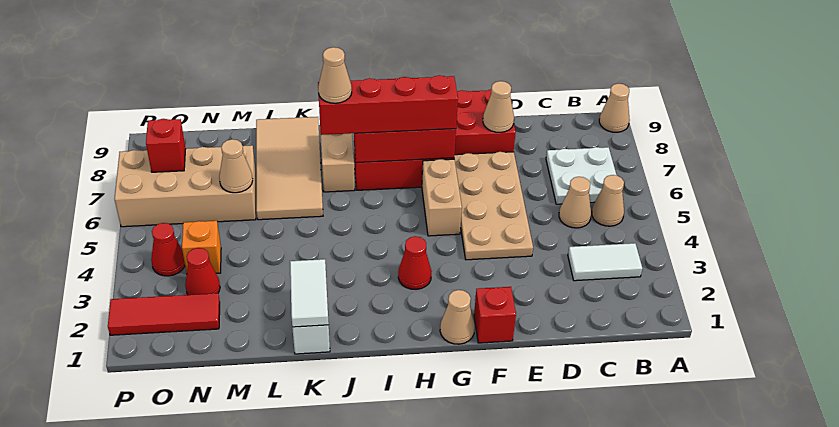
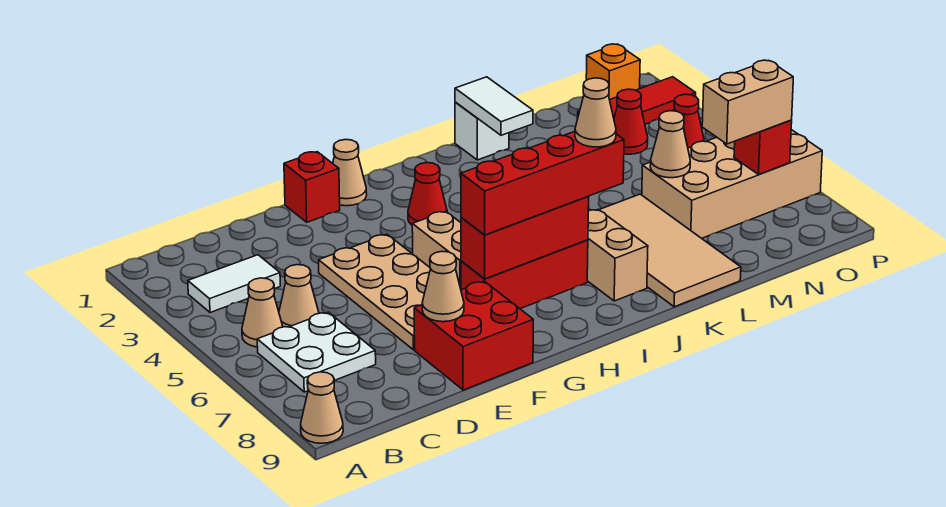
orange 1x1 brick [182,221,221,273] -> orange 1x1 brick moved to [586,44,640,100]
none -> tan 1x2 brick [702,60,793,144]

